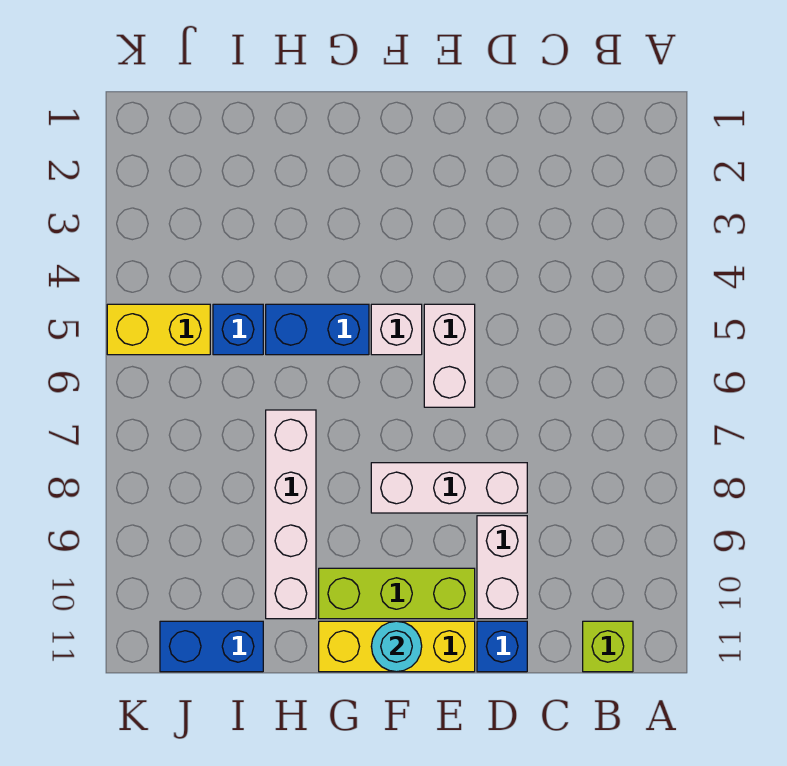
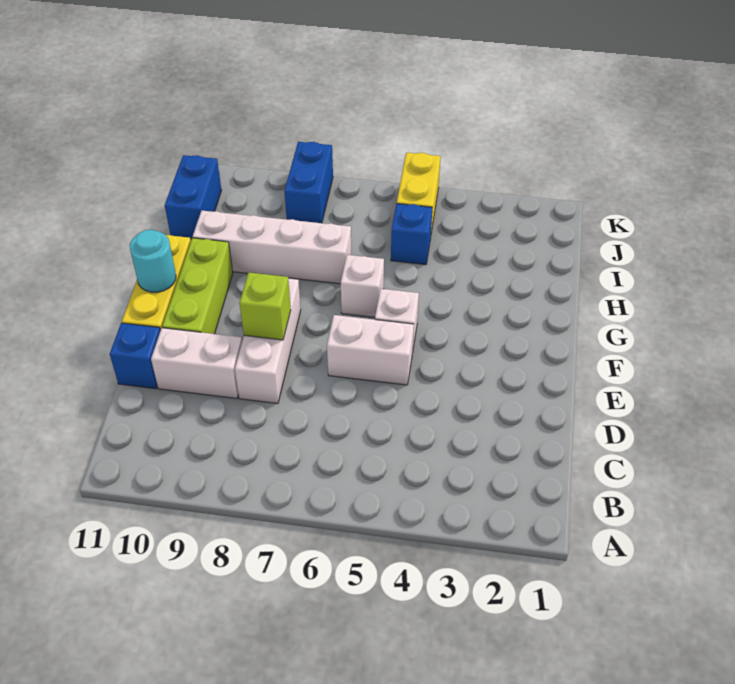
lime 1x1 brick [583,621,633,672] -> lime 1x1 brick moved to [240,272,291,340]
blue 1x2 brick [266,304,369,355] -> blue 1x2 brick moved to [284,142,333,223]
none -> white 1x1 brick [341,255,384,317]

